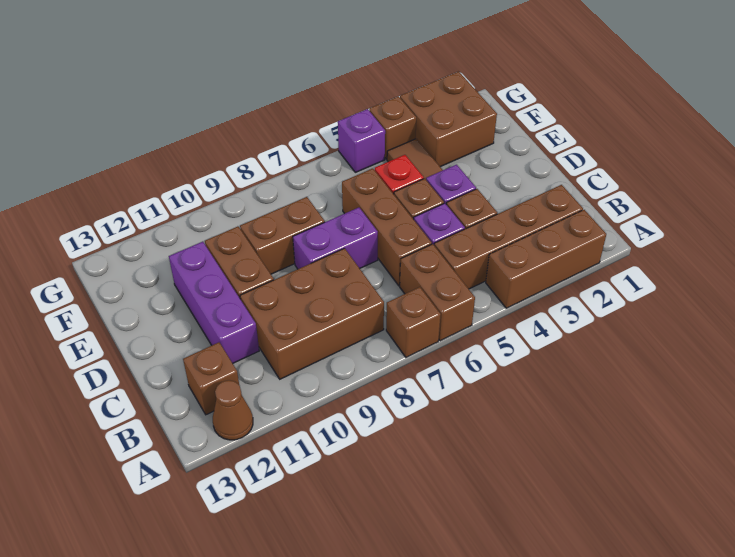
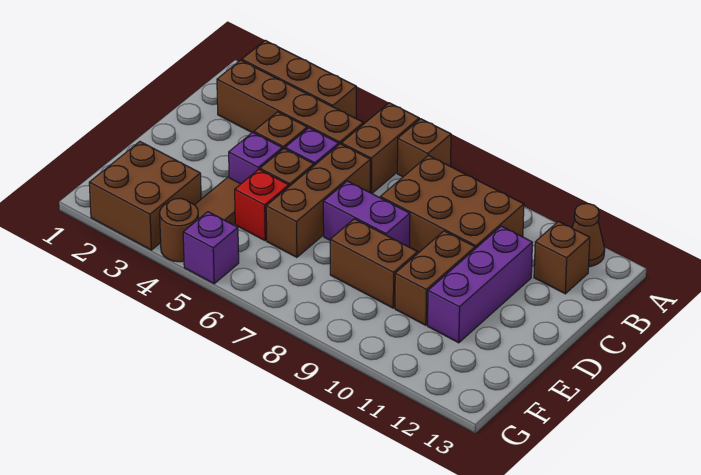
brown 1x1 brick [369,96,416,159] -> brown 1x1 round brick [160,198,198,262]

